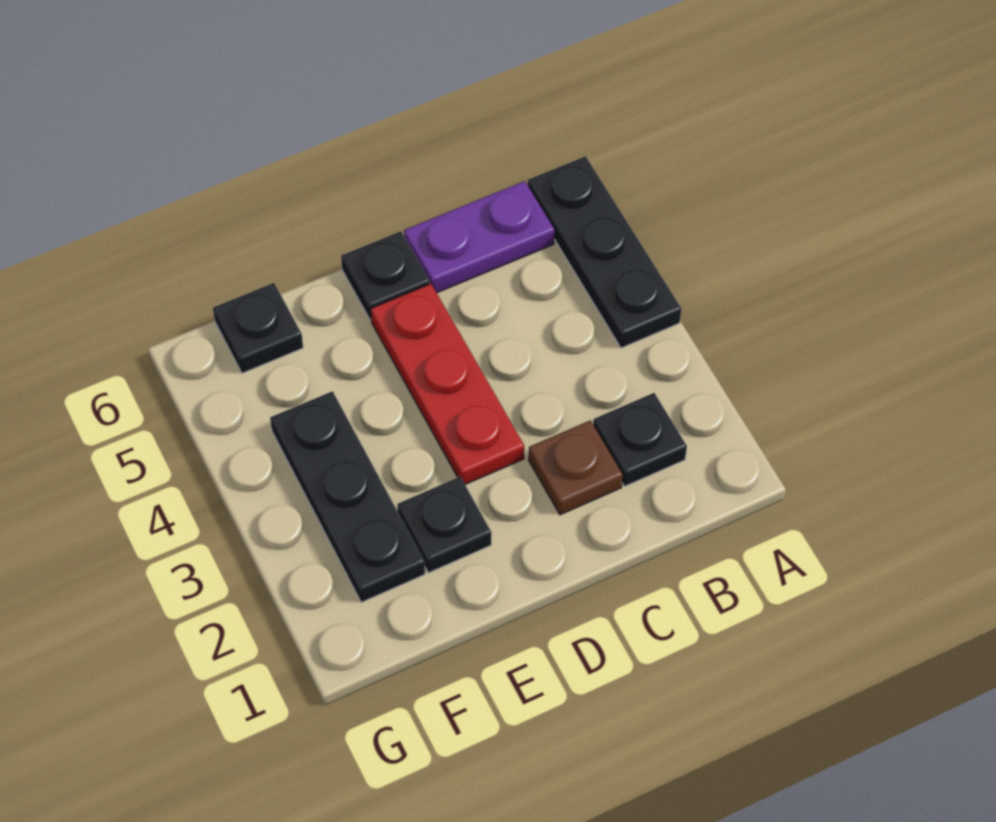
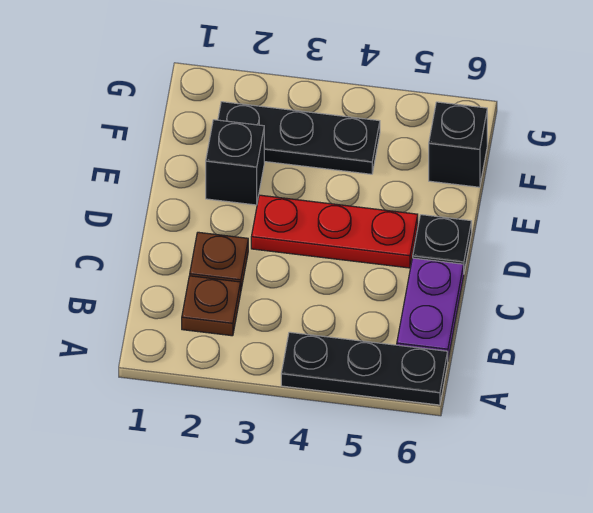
black 1x1 plate [593,393,687,486] -> brown 1x1 plate [182,276,241,336]
black 1x1 plate [397,477,491,573] -> black 1x1 brick [206,120,264,205]
black 1x1 plate [213,283,303,373] -> black 1x1 brick [429,102,487,187]

